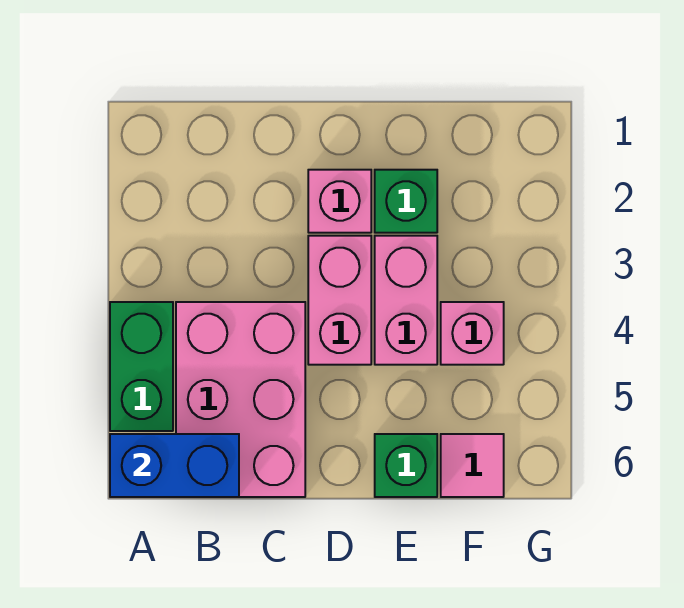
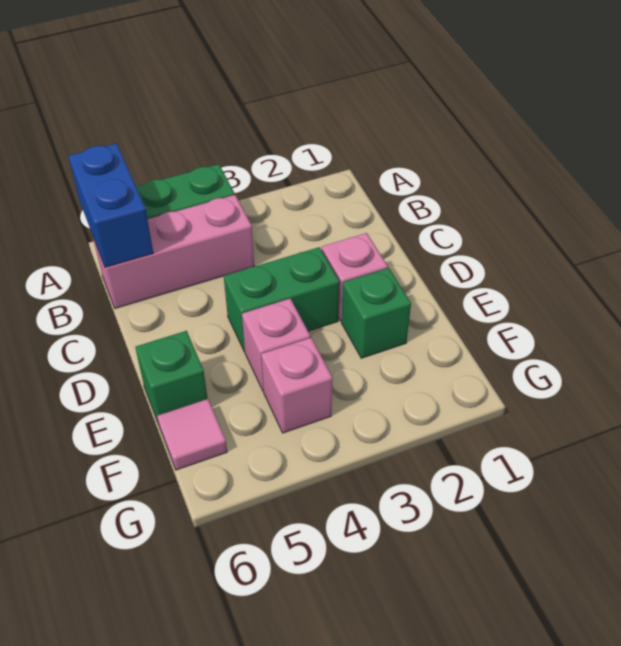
pink 2x3 brick [176,302,305,497] -> pink 1x3 brick [93,195,254,308]
pink 1x2 brick [308,236,371,365] -> green 1x2 brick [224,247,339,352]
pink 1x2 brick [375,236,437,365] -> pink 1x1 brick [242,299,310,391]

